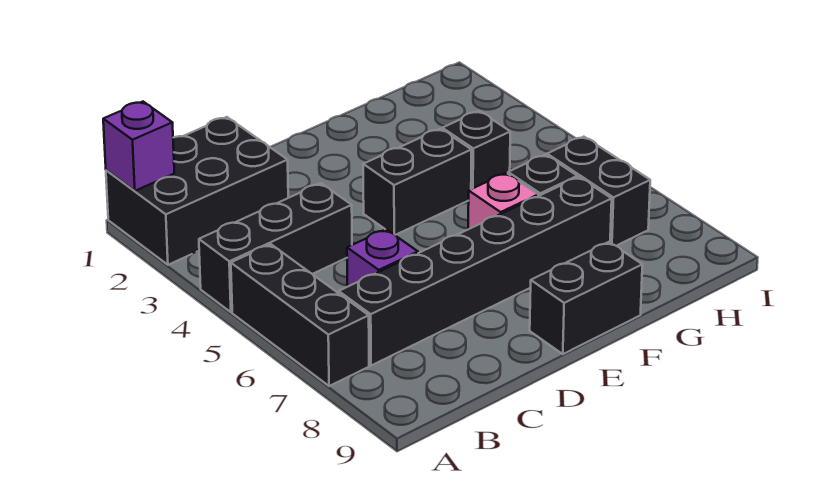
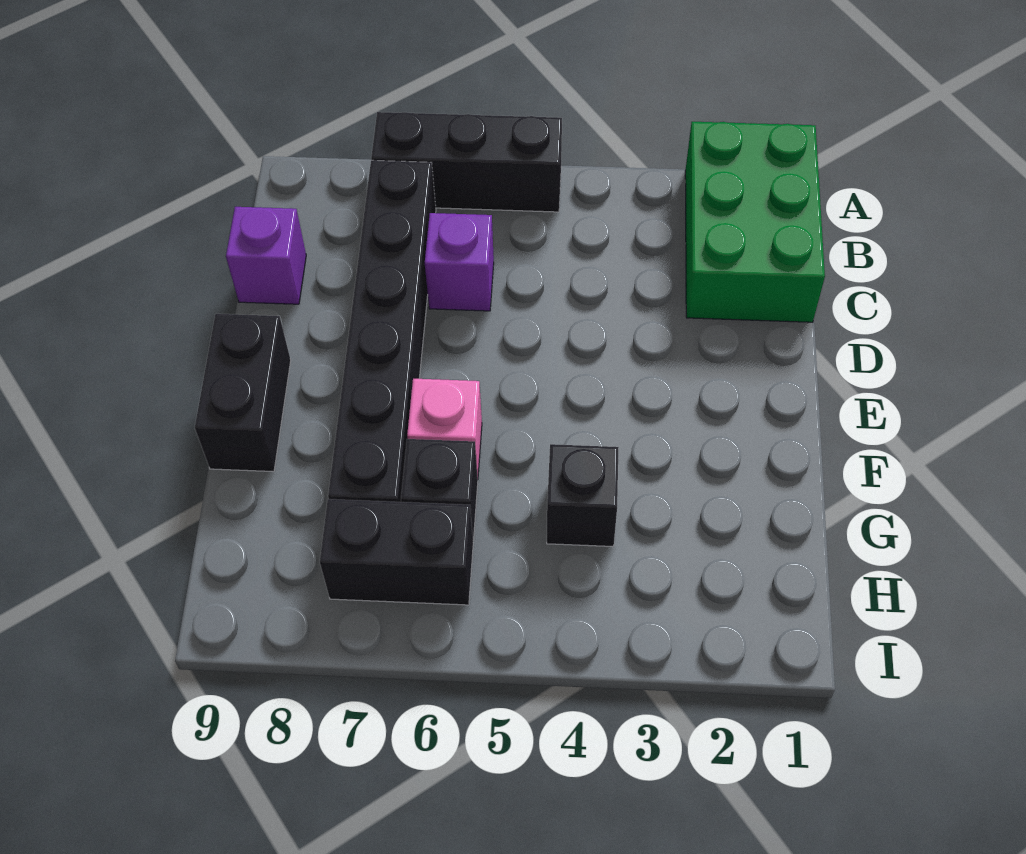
black 2x3 brick [106,117,288,265] -> green 2x3 brick [685,122,825,322]
purple 1x1 brick [103,102,174,191] -> purple 1x1 brick moved to [226,207,306,304]
black 1x3 brick [199,183,352,312] -> none
black 1x2 brick [363,129,471,235] -> none

